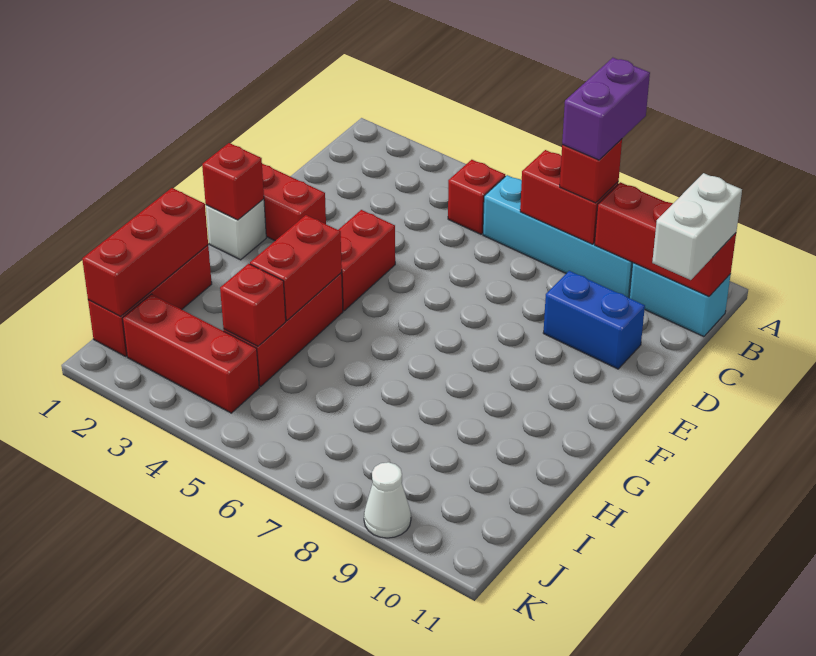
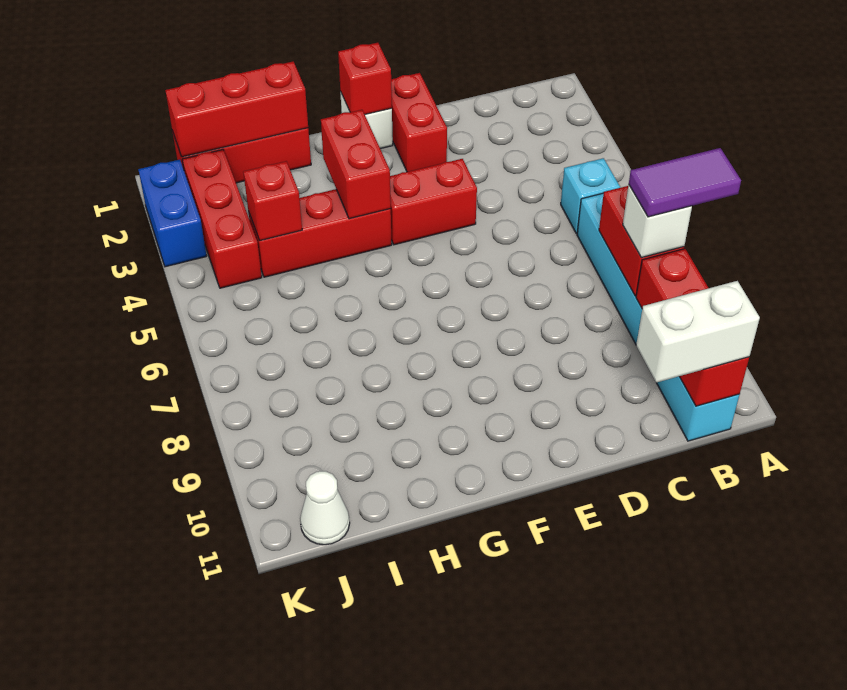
purple 1x2 brick [562,58,650,160] -> purple 1x2 tile [629,148,741,217]
red 1x1 brick [448,160,505,234] -> cyan 1x1 brick [561,158,620,234]
red 1x1 brick [560,139,622,203] -> white 1x1 brick [623,185,692,258]
blue 1x2 brick [543,271,645,369] -> blue 1x2 brick moved to [138,160,206,267]
red 1x2 brick [250,215,342,320] -> red 1x2 brick turned to [321,110,391,219]
white 1x1 cone [364,462,411,538] -> white 1x1 cone moved to [300,471,350,545]

